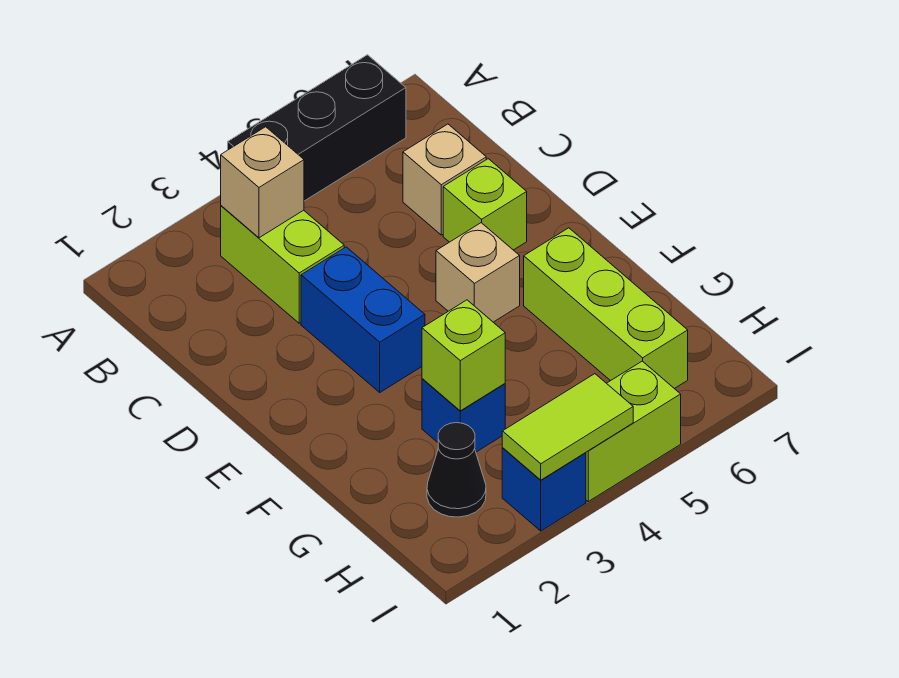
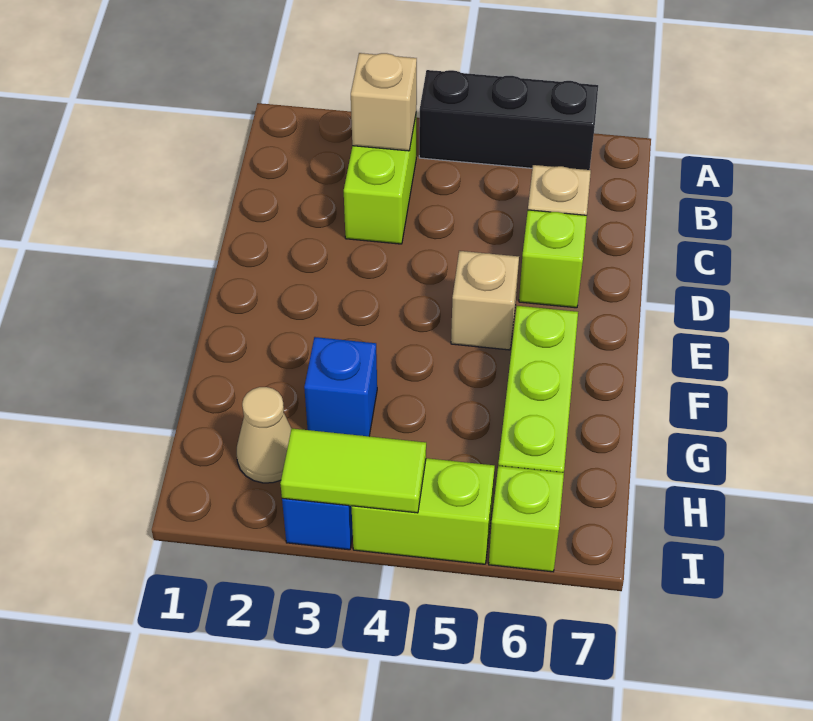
blue 1x2 brick [301,247,425,392] -> none
lime 1x1 brick [422,300,505,411] -> lime 1x1 brick moved to [489,466,564,572]
black 1x1 cone [427,423,486,517] -> tan 1x1 cone [237,387,291,483]

